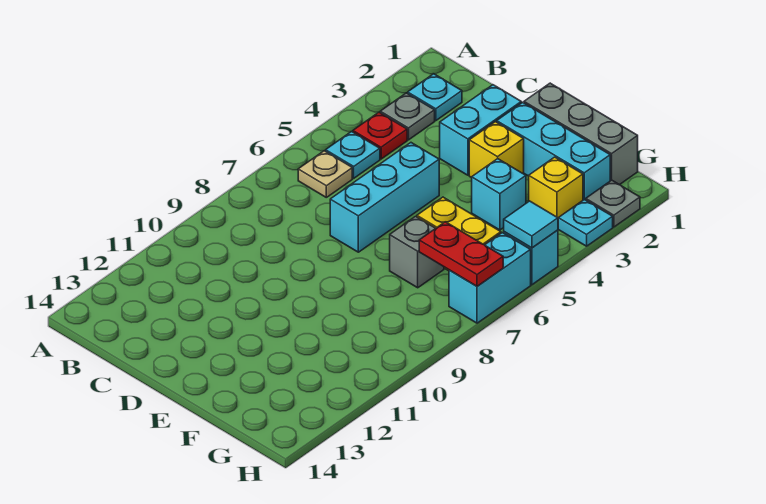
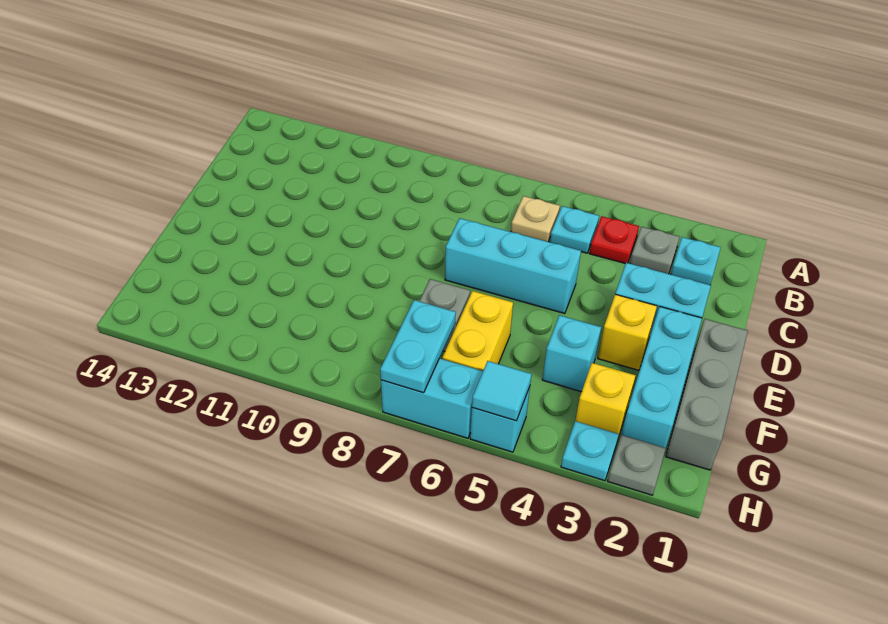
red 1x2 plate [419,222,503,286] -> cyan 1x2 plate [380,300,456,393]

